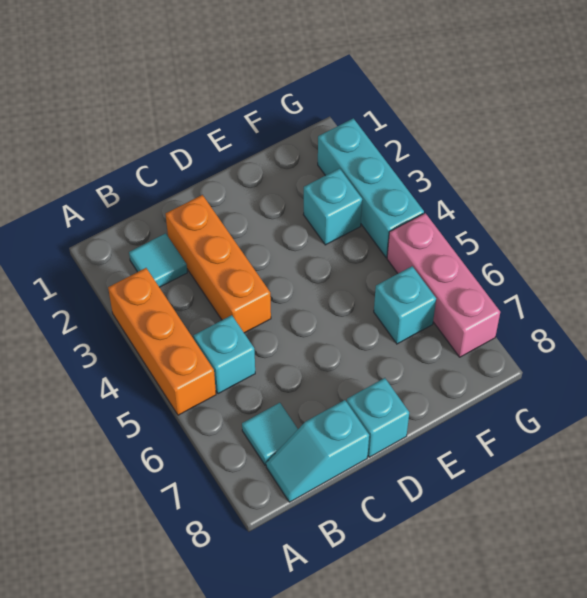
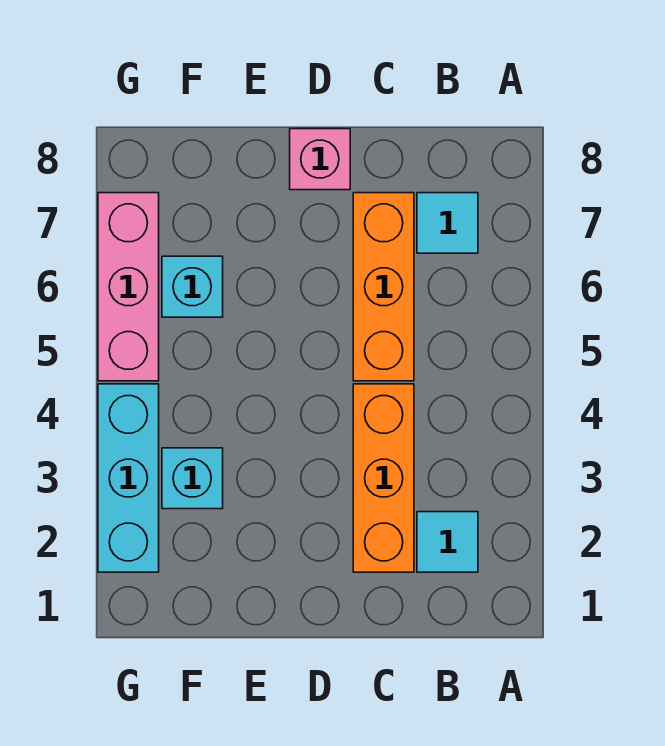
orange 1x3 brick [108,268,216,415] -> orange 1x3 brick moved to [353,193,414,381]
cyan 1x1 brick [194,315,255,394] -> none
cyan 1x2 slope [266,400,369,502] -> none
cyan 1x1 brick [347,378,409,457] -> pink 1x1 brick [290,129,350,190]

